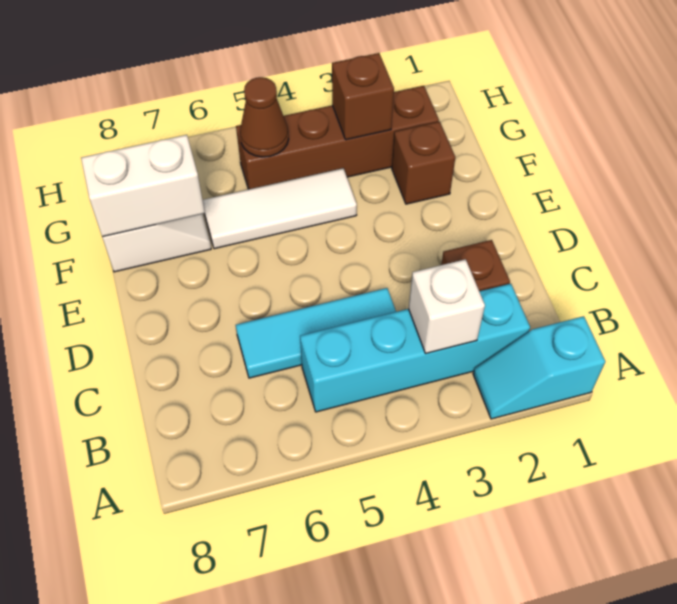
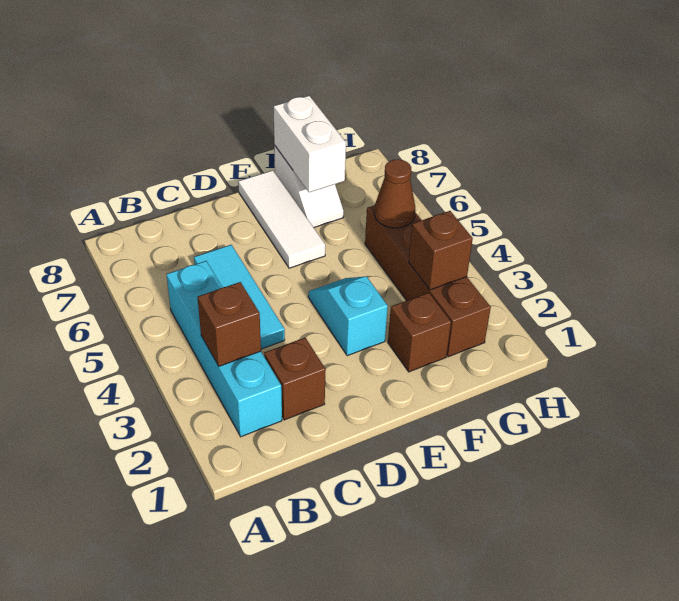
cyan 1x2 slope [473,316,605,419] -> cyan 1x2 slope moved to [308,276,388,356]
white 1x1 brick [409,259,485,353] -> brown 1x1 brick [197,282,261,366]
white 1x3 tile [203,168,357,249] -> white 1x3 tile moved to [238,170,325,268]

